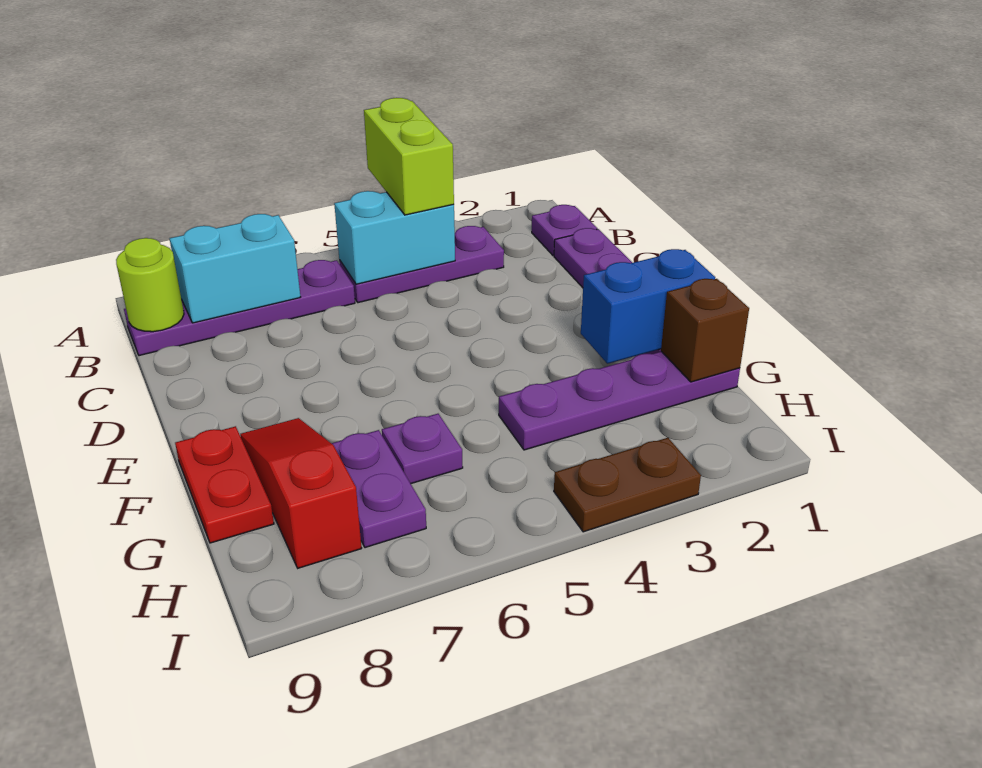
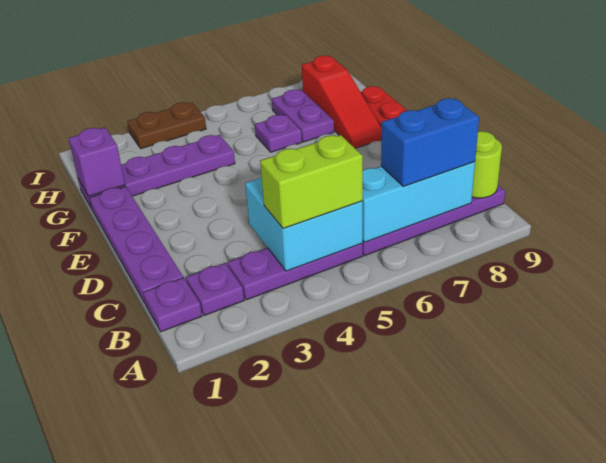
lime 1x2 brick [364,98,454,215] -> lime 1x2 brick turned to [260,135,363,228]
none -> purple 1x1 plate [186,263,244,316]
cyan 1x2 brick [334,191,455,284] -> cyan 2x2 brick [245,177,363,271]
cyan 1x2 brick [170,214,300,323] -> cyan 1x3 brick [363,162,475,242]
blue 1x2 brick [581,249,715,364] -> blue 1x2 brick moved to [381,98,479,187]
brown 1x1 brick [661,279,749,382] -> purple 1x1 brick [68,128,125,196]

